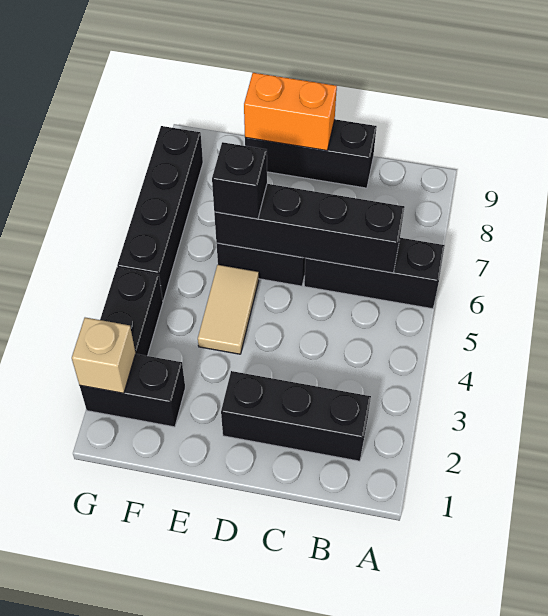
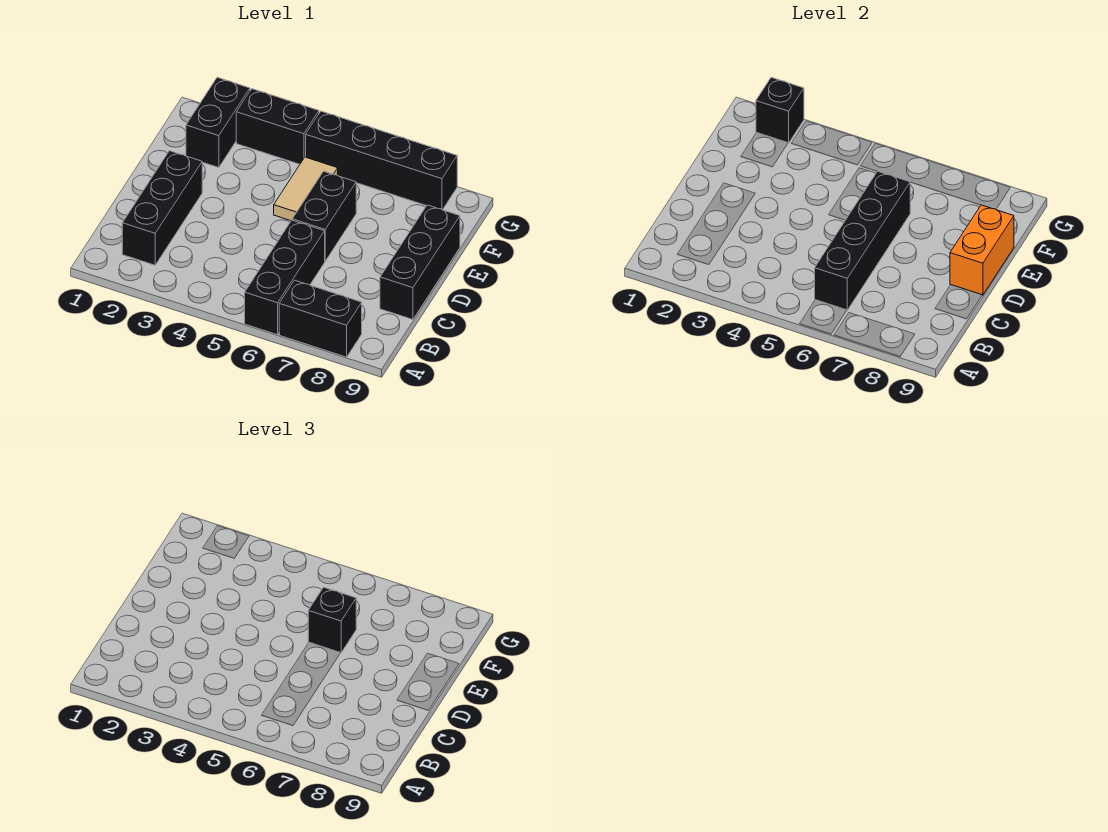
none -> black 1x2 brick [279,280,362,357]
tan 1x2 tile [198,265,259,354] -> tan 1x2 tile turned to [274,157,338,221]
tan 1x1 brick [72,318,136,393] -> black 1x1 brick [756,77,804,143]

